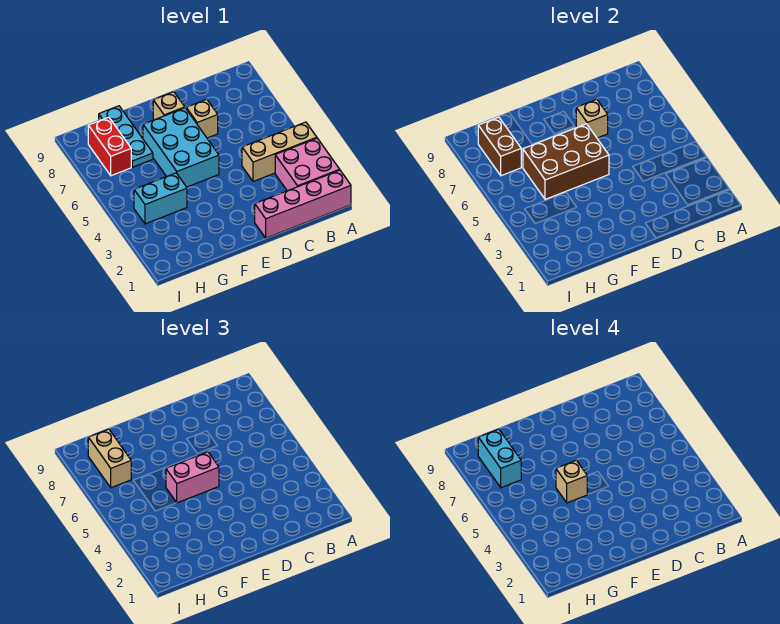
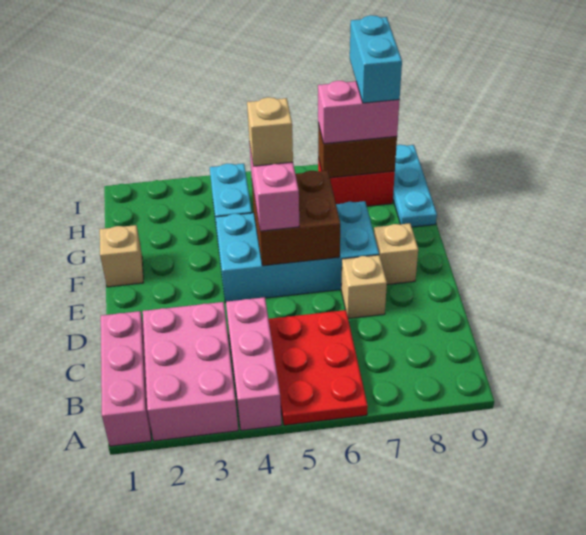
pink 1x4 brick [255,170,351,238] -> pink 1x3 brick [101,311,151,446]
pink 2x2 brick [275,138,340,191] -> pink 2x3 brick [143,302,238,441]
tan 1x3 brick [242,122,317,182] -> pink 1x3 brick [226,297,282,431]
none -> red 2x3 plate [269,310,368,425]
tan 1x1 brick [576,99,608,138] -> tan 1x1 brick moved to [100,225,143,287]
cyan 2x3 brick [143,108,219,187] -> cyan 2x4 brick [216,201,379,303]
brown 2x3 brick [523,124,609,199] -> brown 2x2 brick [252,171,340,266]
cyan 1x3 plate [99,106,153,167] -> cyan 1x3 plate turned to [393,145,437,227]
tan 1x2 brick [88,429,131,488] -> pink 1x2 brick [318,81,400,144]
cyan 1x2 brick [478,429,521,488] -> cyan 1x2 brick turned to [350,15,402,103]

